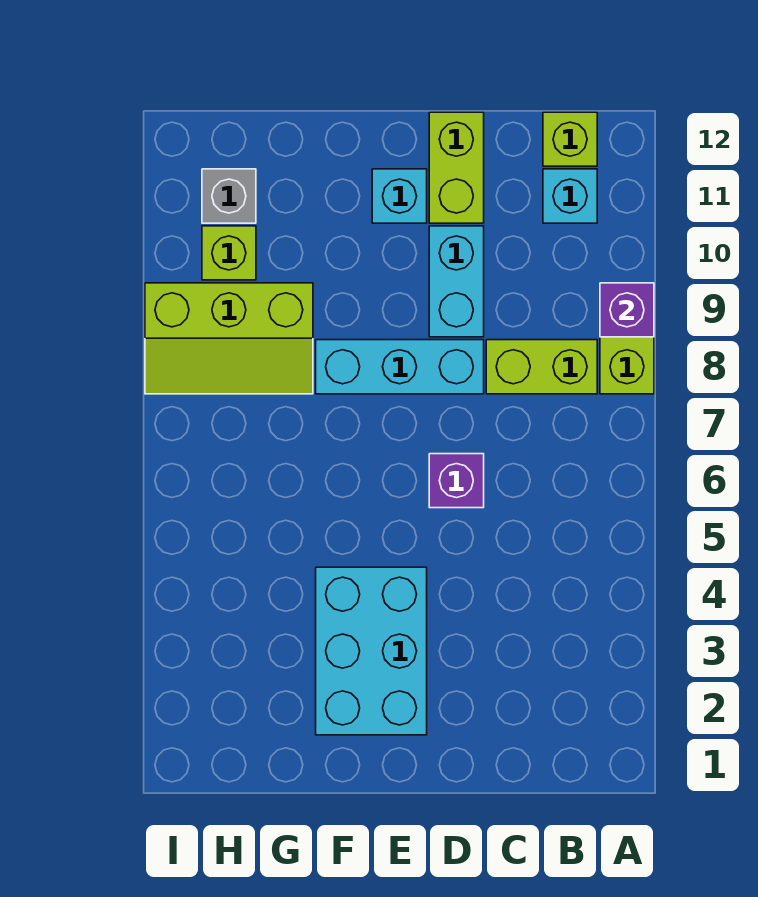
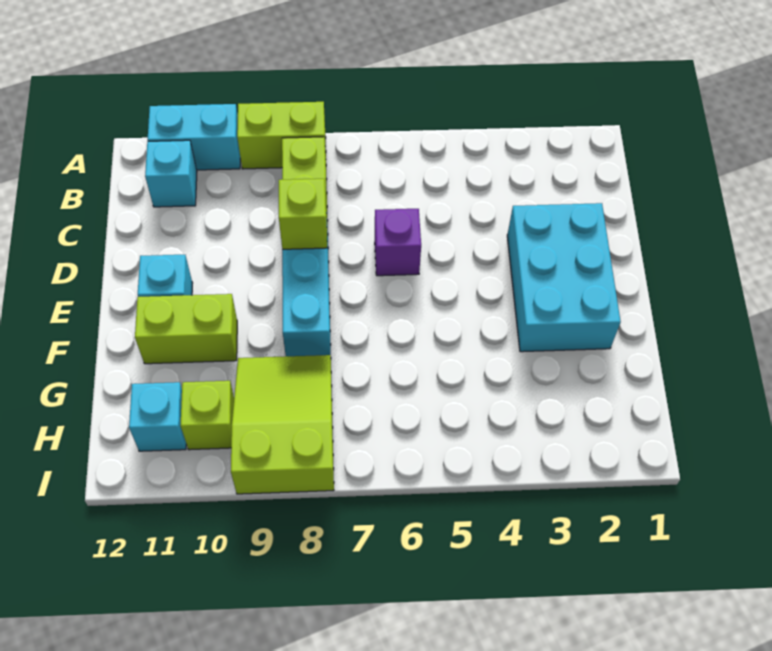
purple 1x1 brick [600,283,654,337] -> none
lime 1x1 brick [543,112,597,166] -> lime 1x1 brick moved to [279,179,327,249]
cyan 1x2 brick [429,226,484,337] -> cyan 1x2 brick moved to [148,104,240,170]
lime 1x2 brick [429,112,484,223] -> lime 1x2 brick moved to [135,294,237,364]
cyan 2x3 brick [316,567,427,735] -> cyan 2x3 brick turned to [507,203,621,352]
lime 2x3 slope [145,283,313,394] -> lime 2x3 slope turned to [231,355,334,494]
grey 1x1 brick [202,169,256,223] -> cyan 1x1 brick [129,382,186,451]

